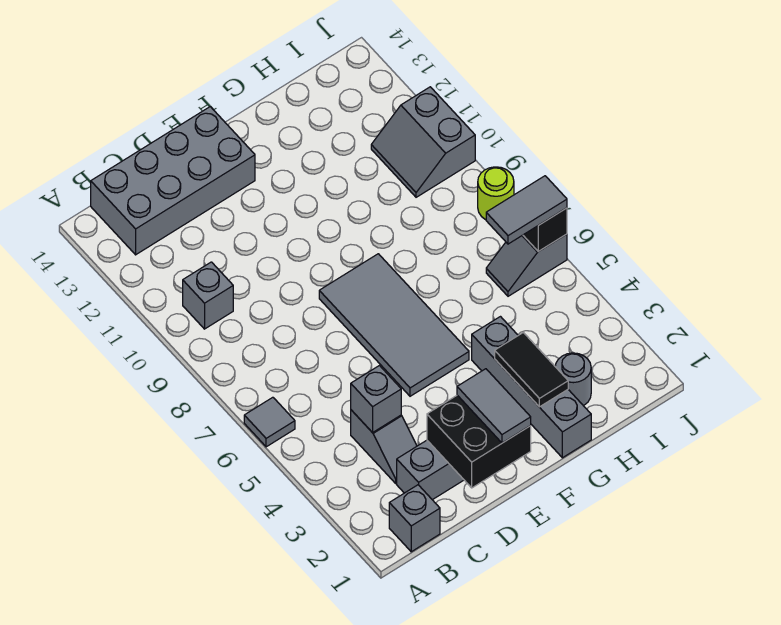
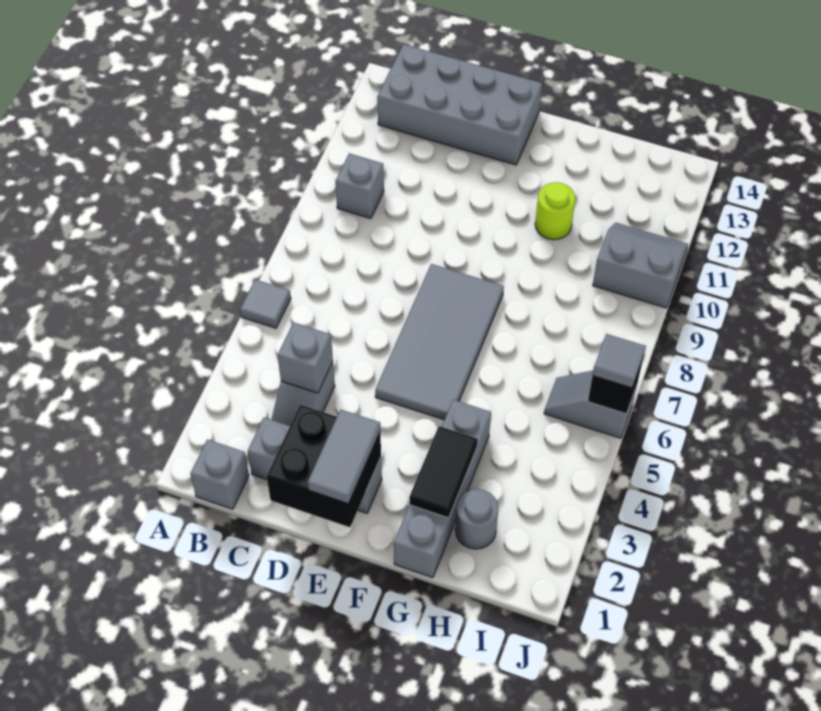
grey 1x2 tile [486,176,567,244] -> grey 1x1 tile [593,334,646,388]
grey 2x2 slope [371,87,475,197] -> grey 2x2 slope turned to [593,223,688,308]
lime 1x1 round brick [478,167,514,220] -> lime 1x1 round brick moved to [535,182,575,240]

